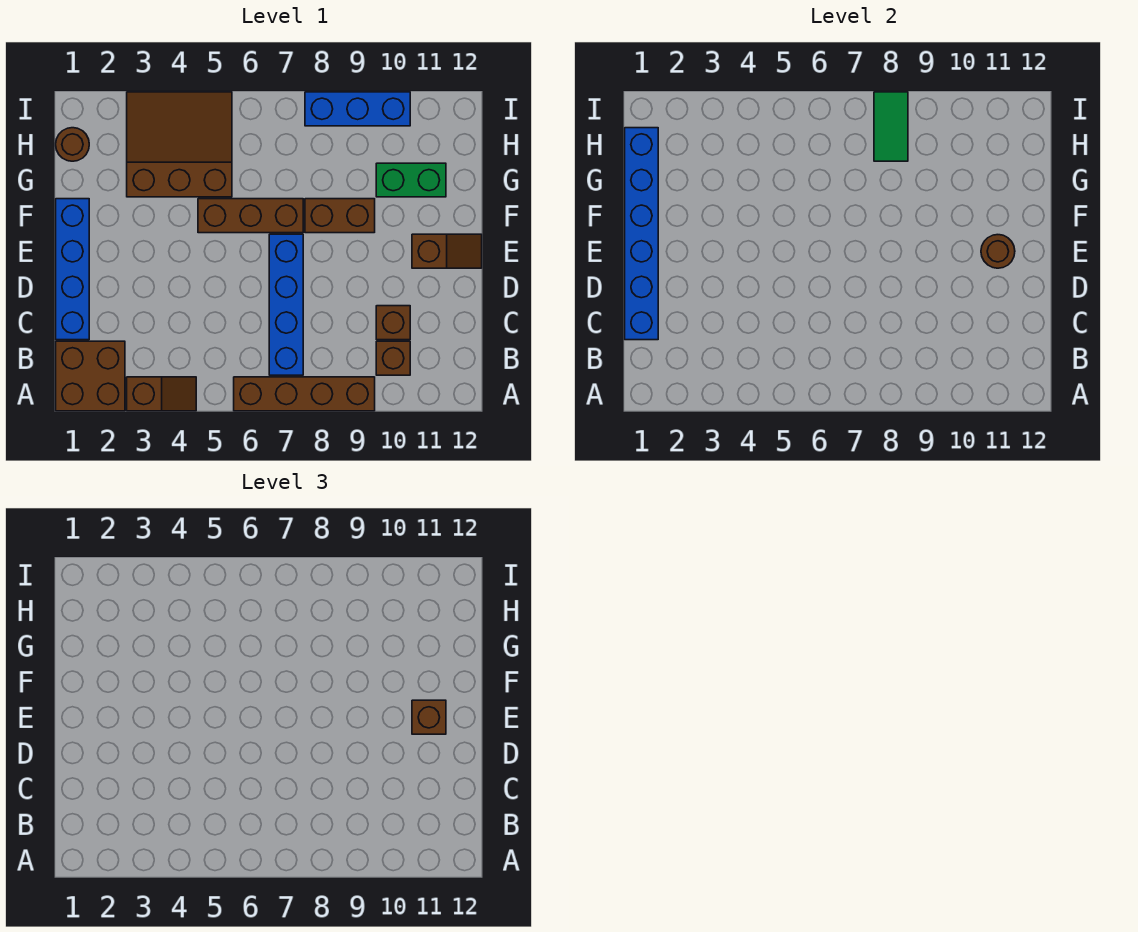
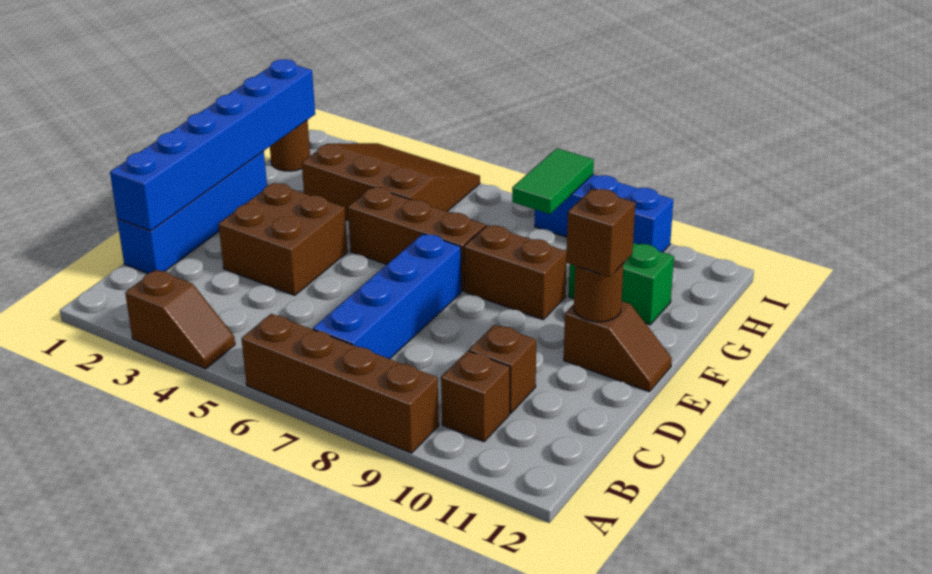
brown 2x2 brick [56,341,125,411] -> brown 2x2 brick moved to [219,183,348,295]

